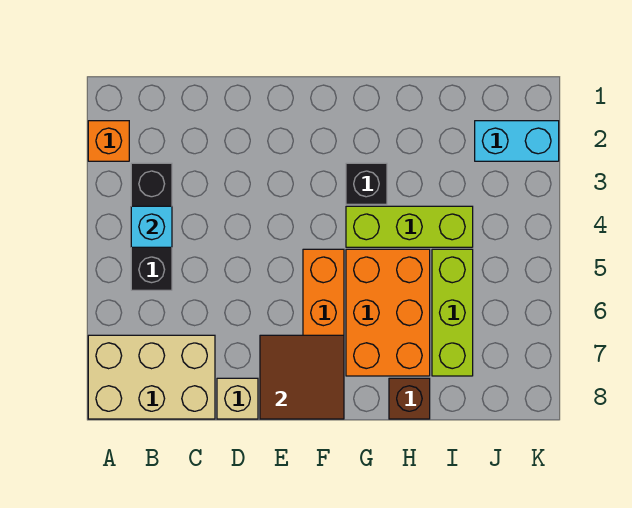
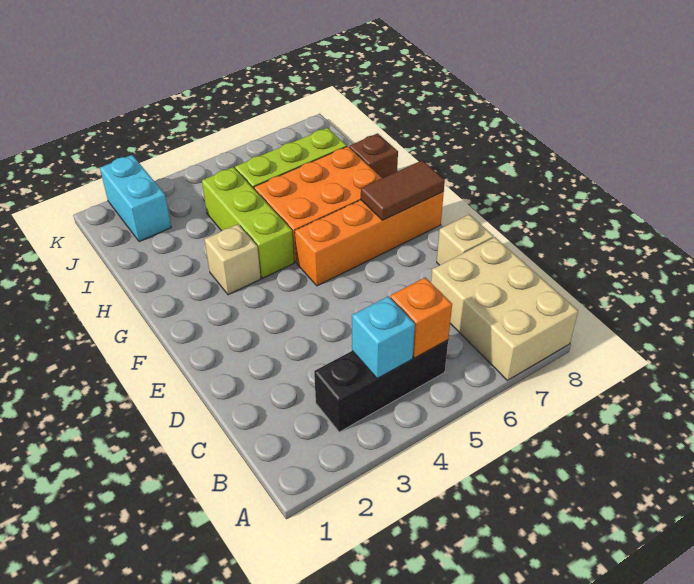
orange 1x1 brick [88,121,129,161] -> orange 1x1 brick moved to [390,277,452,358]
brown 2x2 tile [260,335,344,419] -> brown 1x2 tile [361,160,445,220]
black 1x1 brick [346,163,387,204] -> tan 1x1 brick [205,224,261,295]

